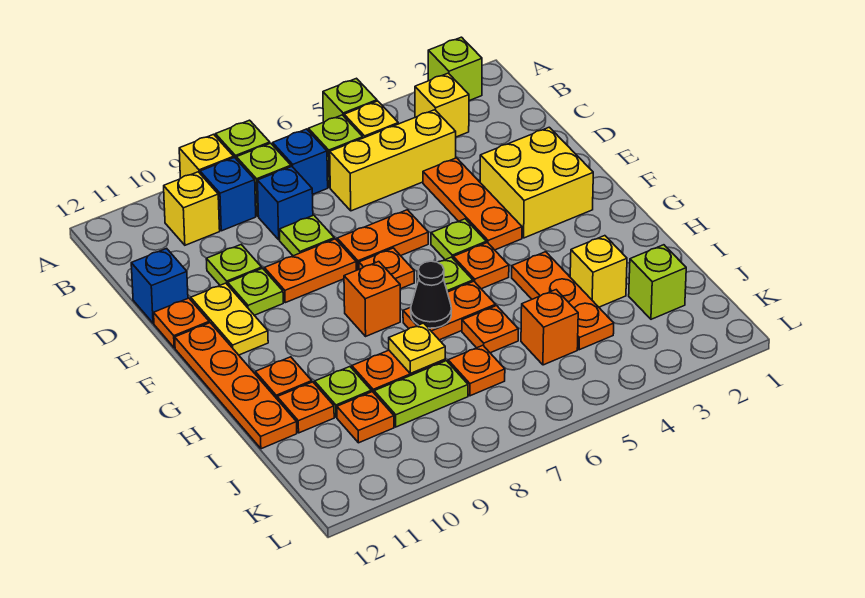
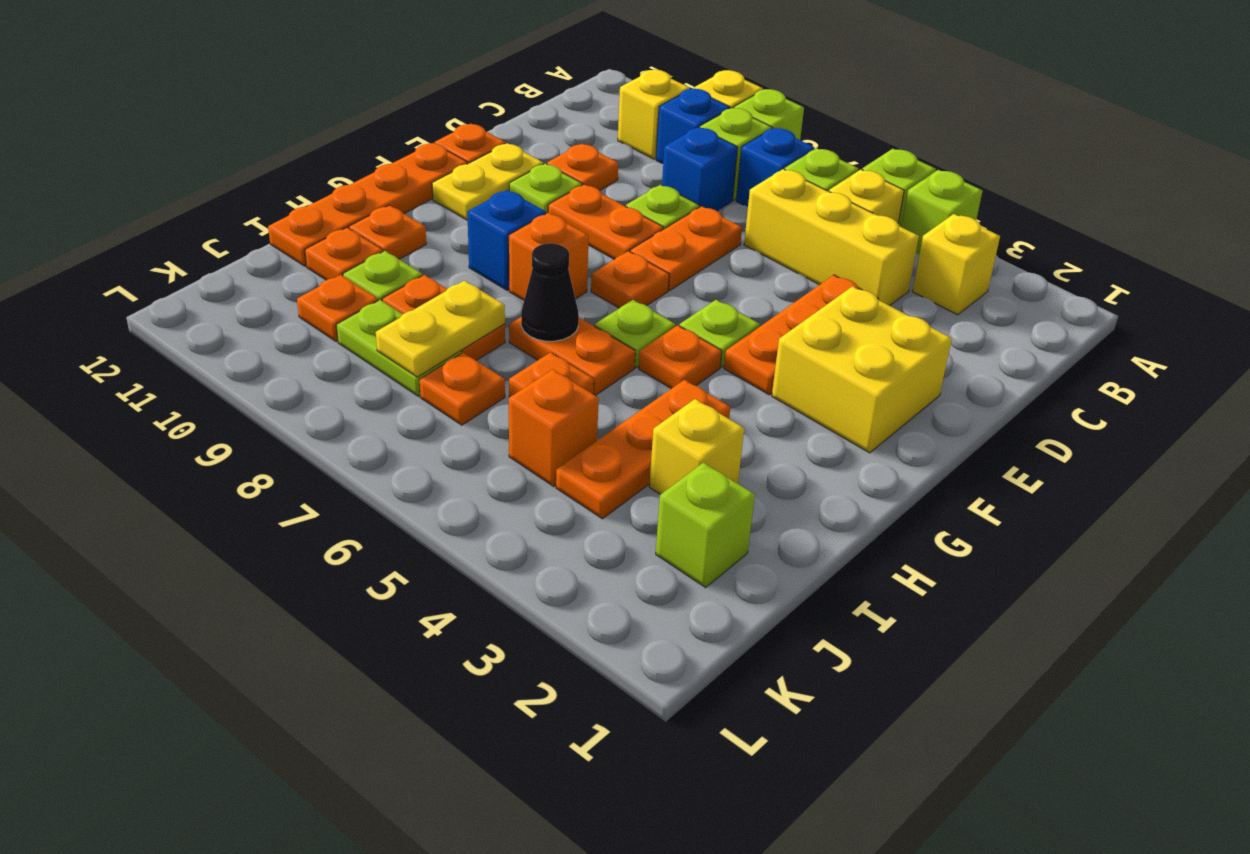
lime 1x1 brick [428,37,482,101] -> lime 1x1 brick moved to [902,170,982,255]
lime 1x1 plate [206,245,262,285] -> orange 1x1 plate [547,144,618,190]
blue 1x1 brick [131,248,188,323] -> blue 1x1 brick moved to [467,190,546,290]
orange 1x2 plate [337,210,428,270] -> orange 1x2 plate turned to [630,206,742,290]
yellow 1x1 plate [389,323,445,374] -> yellow 1x2 plate [376,281,505,377]

